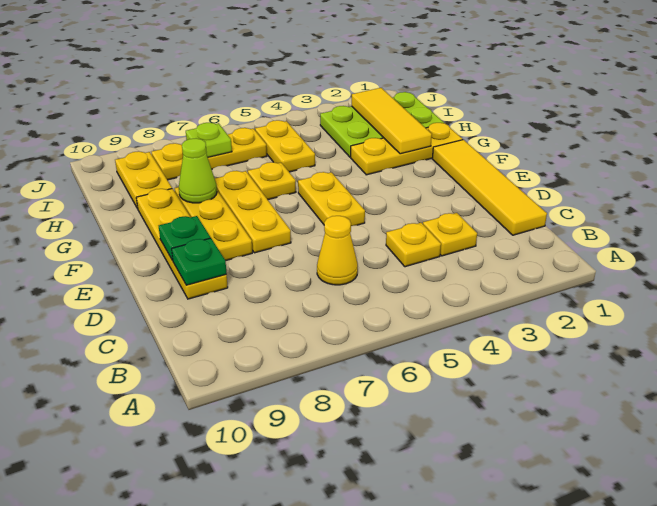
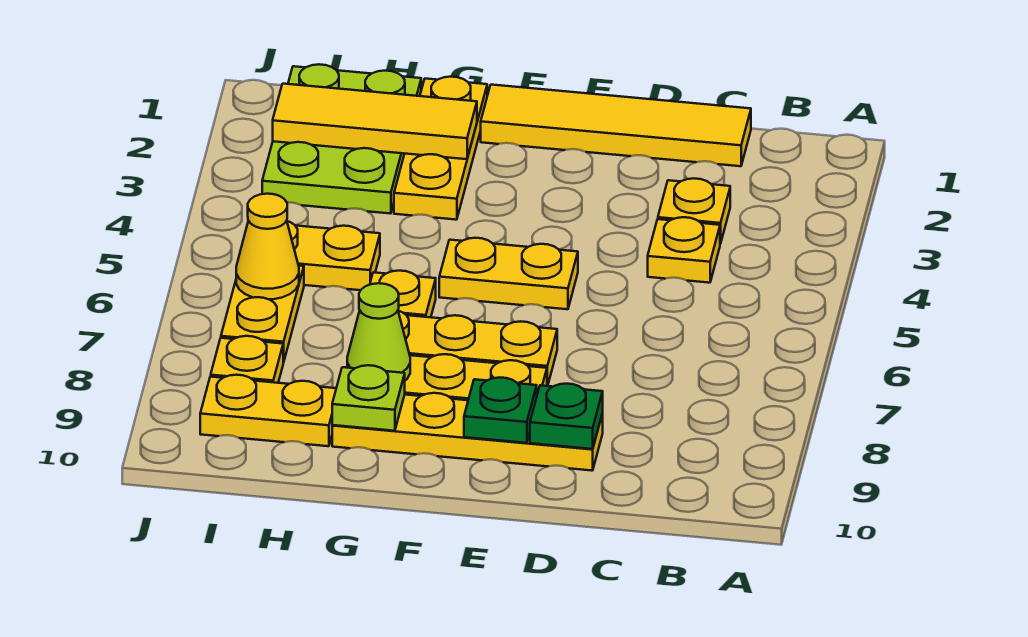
yellow 1x1 cone [317,216,358,285] -> yellow 1x1 cone moved to [236,194,299,299]
lime 1x1 plate [186,123,232,157] -> lime 1x1 plate moved to [332,365,405,431]

